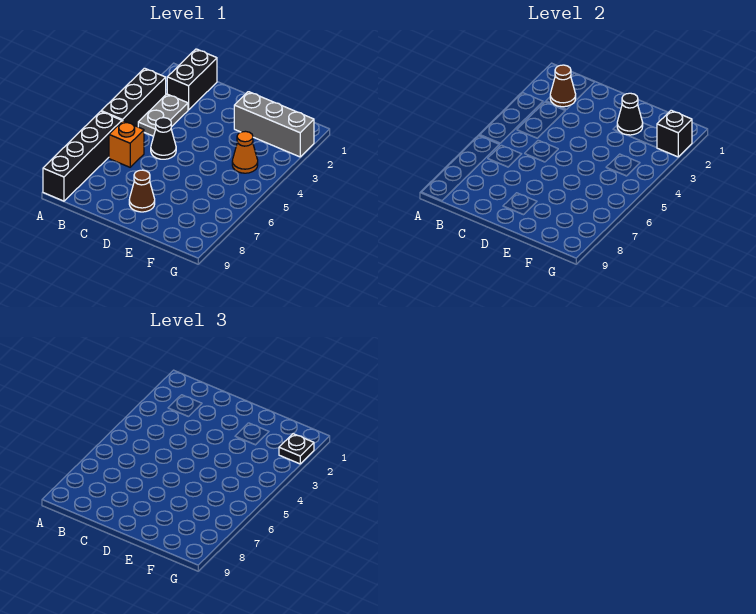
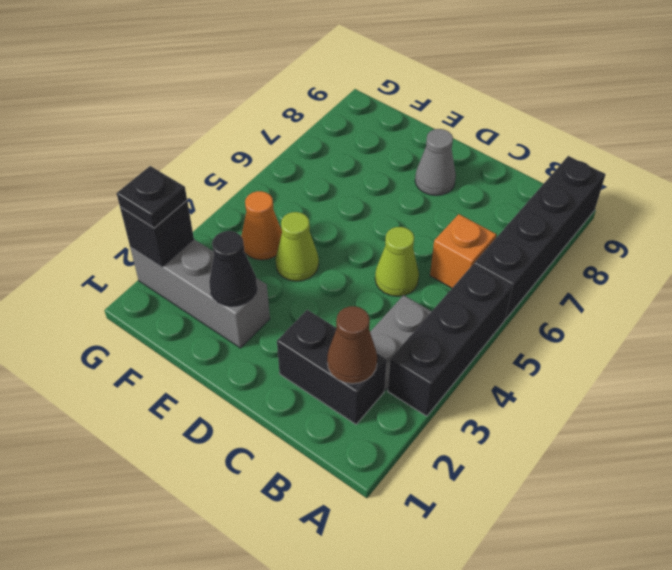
black 1x2 brick [167,49,217,110] -> black 1x2 brick turned to [277,310,387,424]
black 1x1 cone [151,118,176,159] -> lime 1x1 cone [375,227,419,296]
brown 1x1 cone [129,170,155,212] -> grey 1x1 cone [415,129,456,196]
none -> lime 1x1 cone [276,212,319,281]

